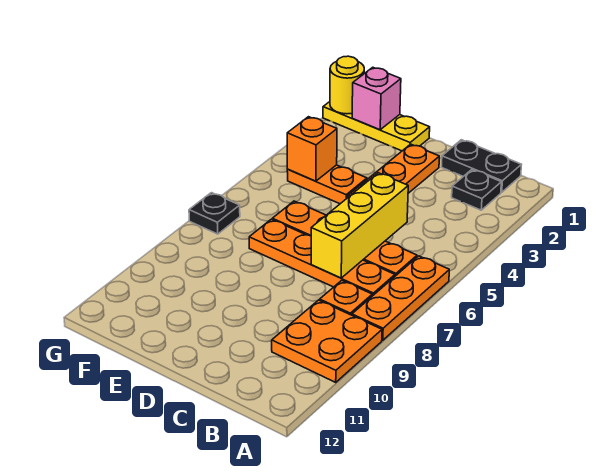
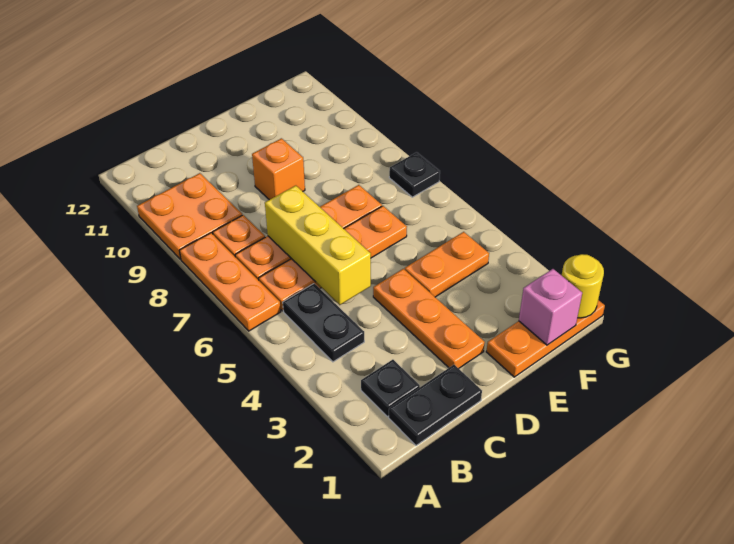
none -> black 1x2 plate [283,284,364,362]
yellow 1x3 plate [323,102,430,151] -> orange 1x3 plate [486,300,605,377]
orange 1x1 brick [287,117,337,181] -> orange 1x1 brick moved to [252,138,305,200]

